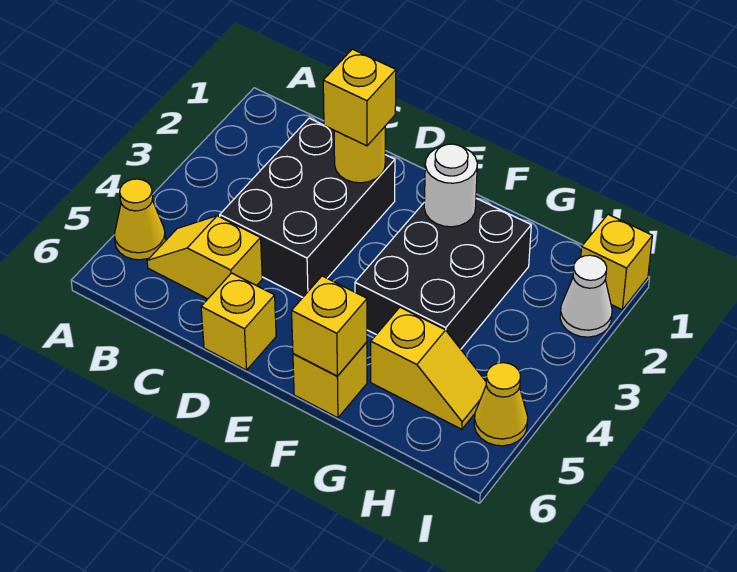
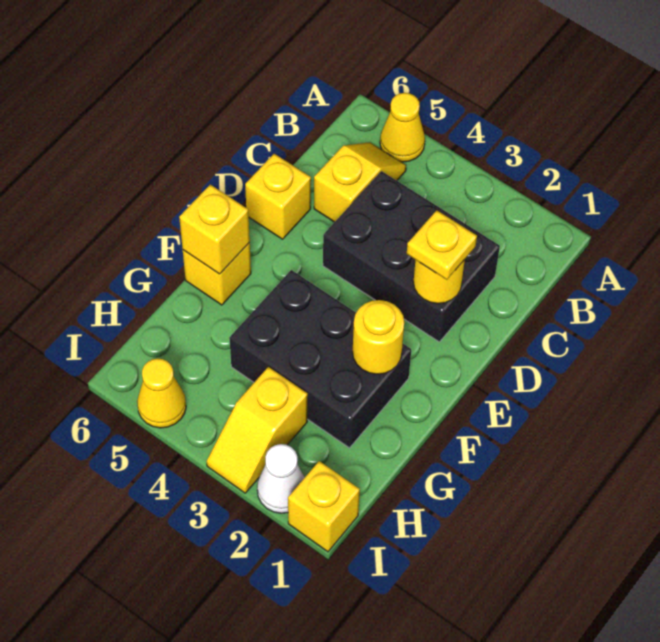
yellow 1x1 brick [323,49,396,146] -> yellow 1x1 plate [407,210,477,280]
white 1x1 round brick [424,144,477,227] -> yellow 1x1 round brick [353,300,404,374]
yellow 1x2 slope [371,307,486,429] -> yellow 1x2 slope moved to [207,367,308,493]

